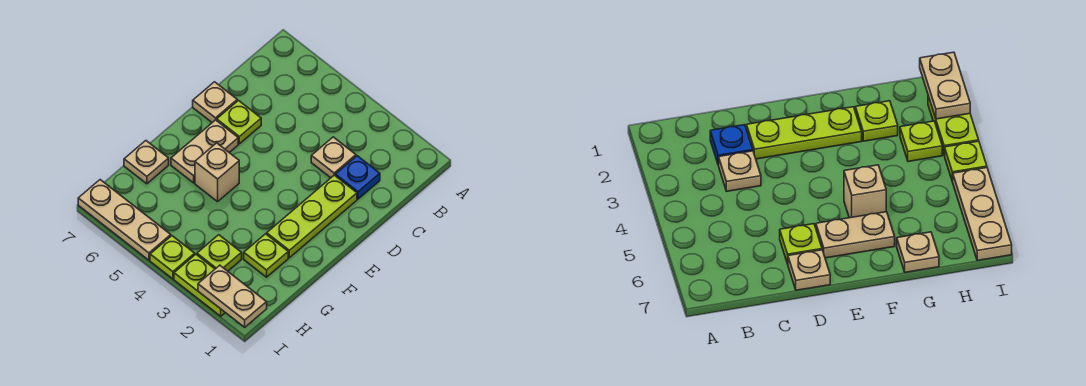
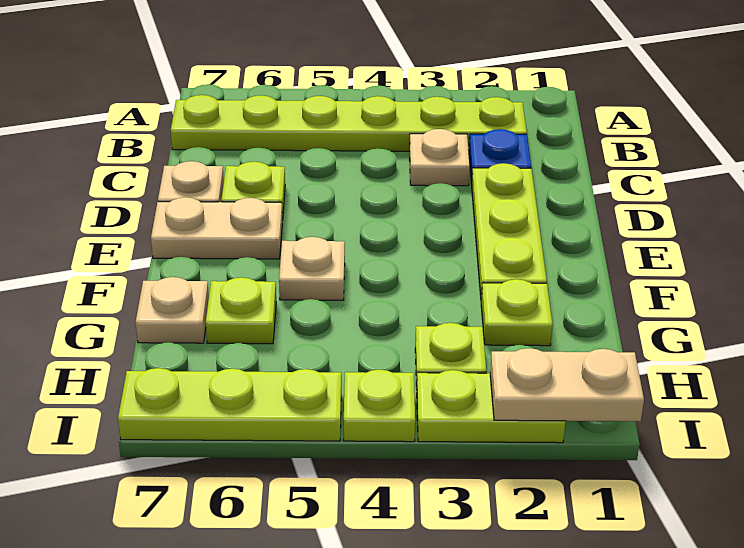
none -> lime 1x6 plate [171,95,527,151]
tan 1x2 plate [171,120,238,183] -> tan 1x2 plate turned to [151,197,282,259]
tan 1x1 brick [195,143,239,202] -> tan 1x1 plate [279,237,345,300]
none -> lime 1x1 plate [206,277,276,344]
tan 1x3 plate [78,180,171,260] -> lime 1x3 plate [118,368,341,441]

